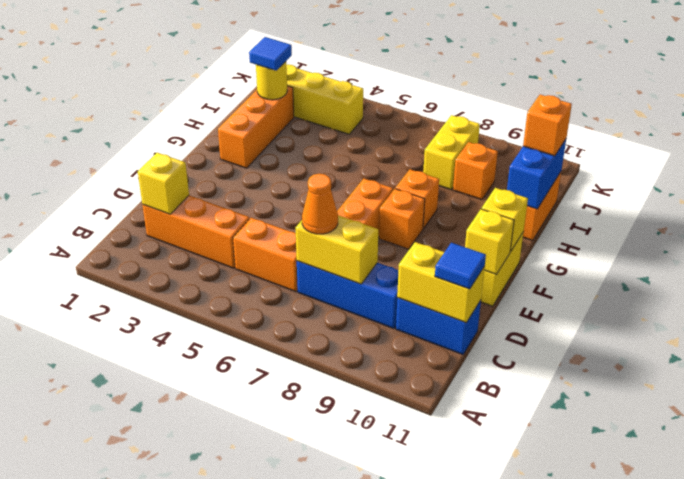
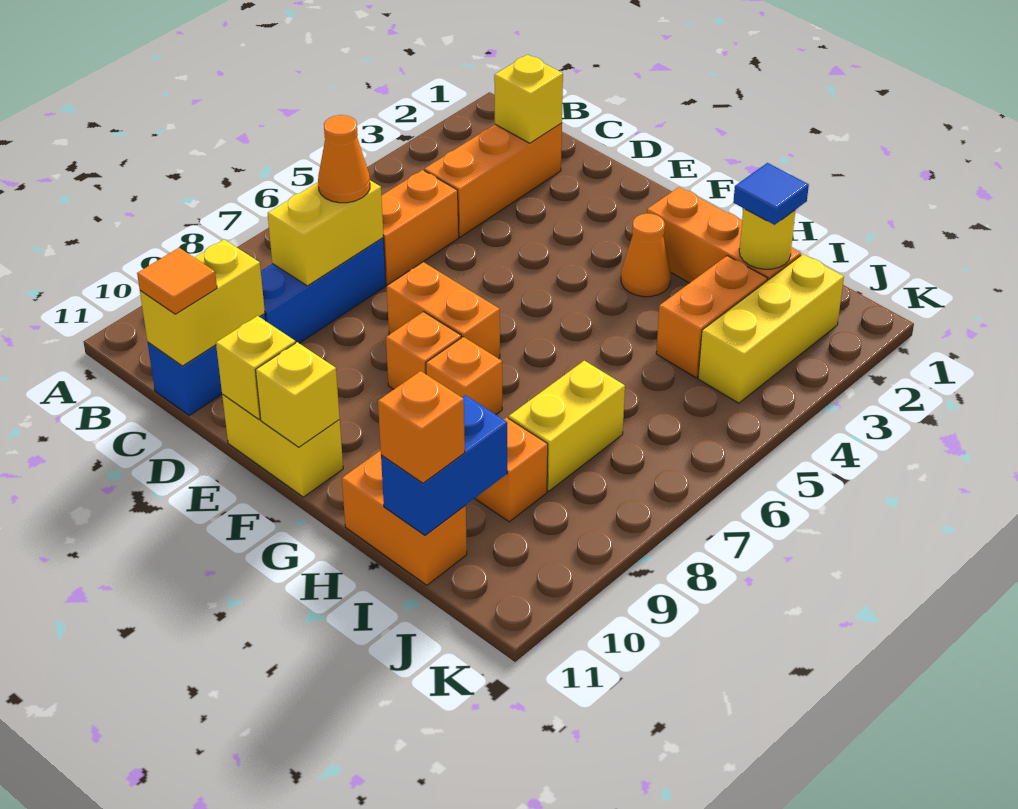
blue 1x1 tile [435,243,486,289] -> orange 1x1 tile [137,248,217,314]
none -> orange 1x1 cone [621,214,671,297]
blue 1x2 brick [507,139,566,209] -> blue 1x2 brick turned to [381,395,507,535]
none -> orange 1x2 brick [656,256,767,378]
yellow 1x2 brick [423,115,480,190] -> yellow 1x2 brick turned to [509,361,625,491]

